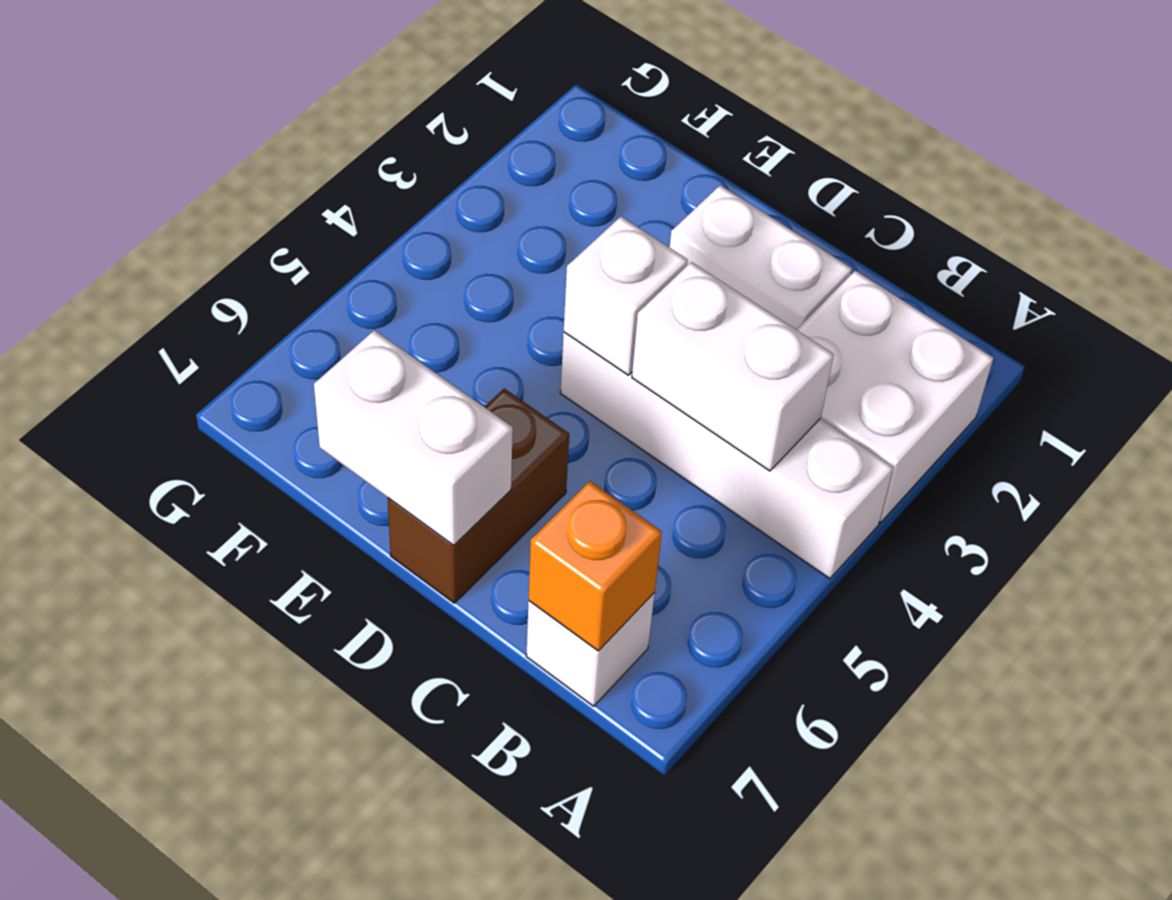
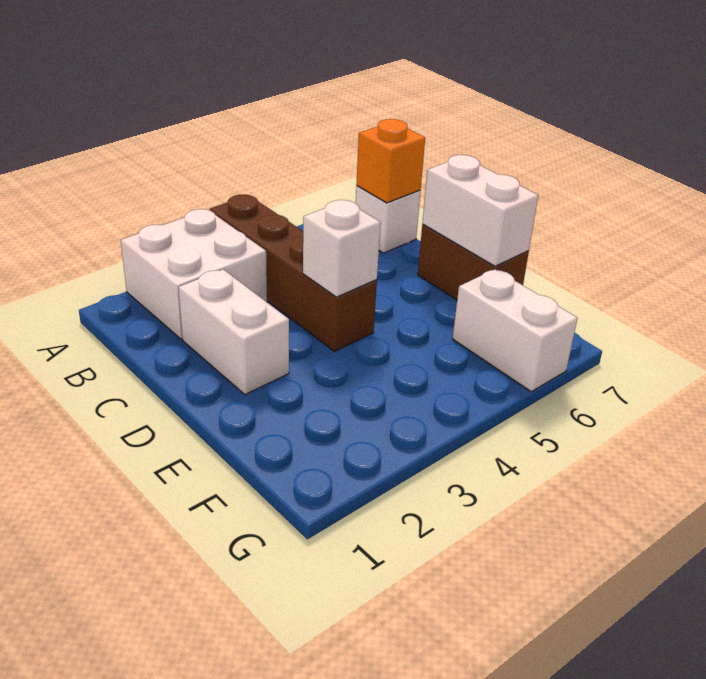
white 1x4 brick [560,332,893,579] -> brown 1x4 brick [210,195,377,352]
white 1x2 brick [632,262,834,471] -> white 1x2 brick moved to [452,269,578,392]
brown 1x2 brick [388,389,569,603] -> brown 1x2 brick turned to [418,225,529,300]

